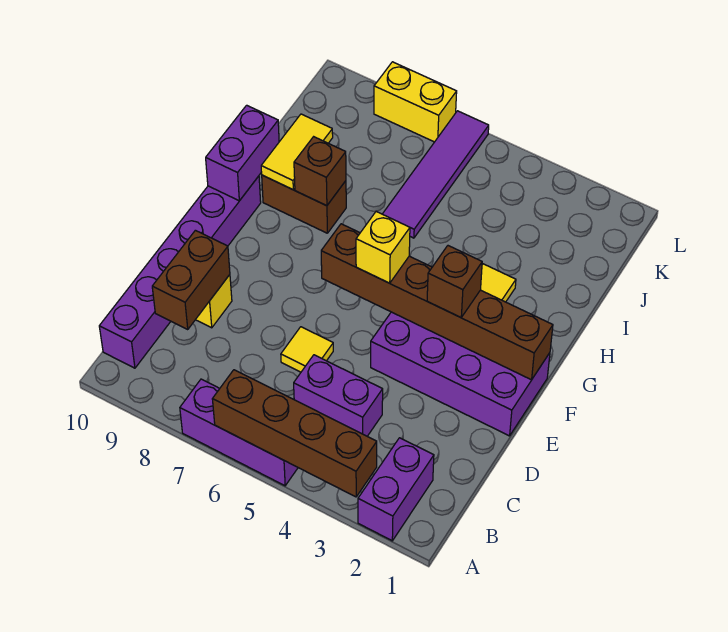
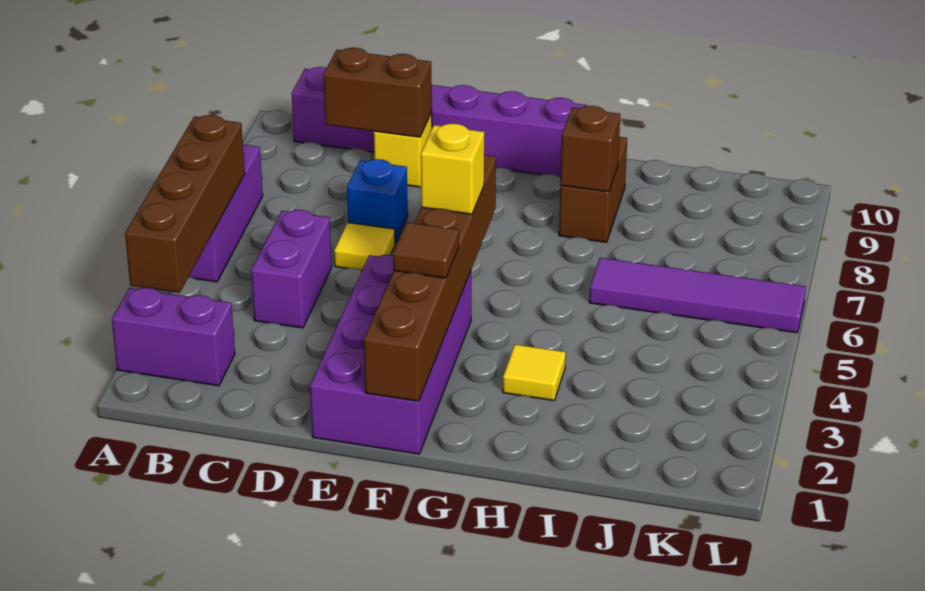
none -> blue 1x1 brick [347,159,408,244]
brown 1x1 brick [427,246,482,317] -> brown 1x1 tile [393,222,459,278]
purple 1x2 brick [206,105,279,201] -> none
yellow 1x2 tile [261,114,333,190] -> none
yellow 1x2 brick [374,62,457,142] -> none

